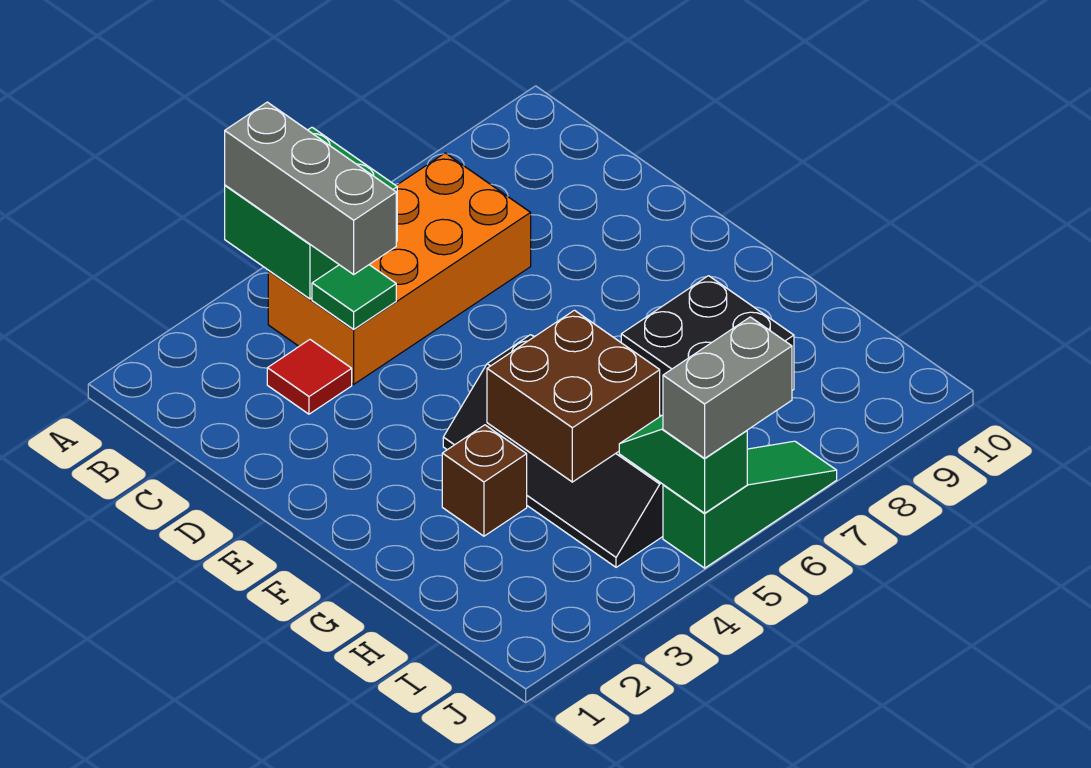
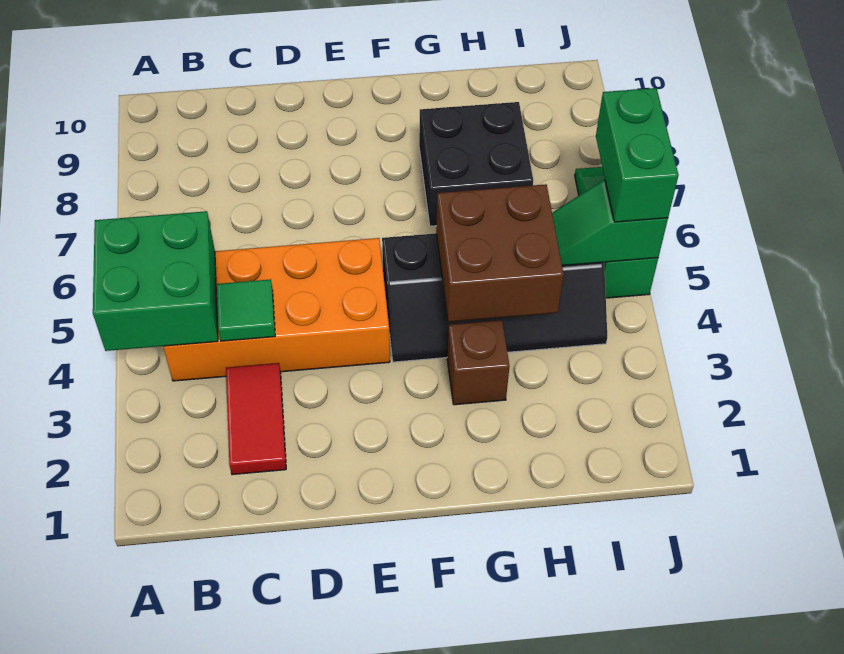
grey 1x3 brick [225,102,396,274] -> none
orange 2x4 brick [268,153,531,384] -> orange 2x4 brick turned to [163,238,390,381]
red 1x1 tile [267,340,352,414] -> red 1x2 tile [226,363,286,475]
grey 1x2 brick [663,317,792,458] -> green 1x2 brick [596,88,678,222]

